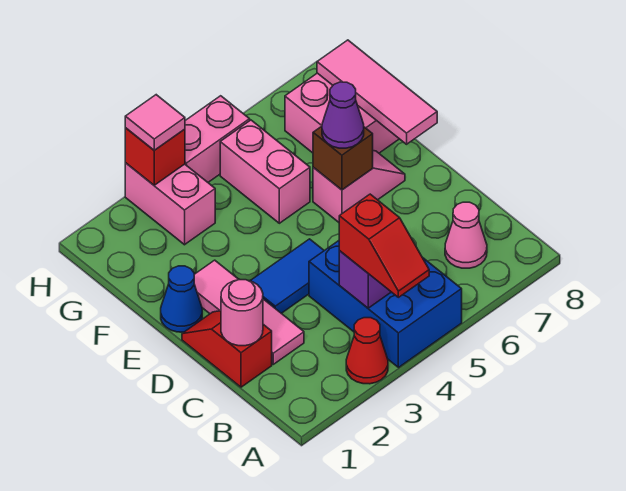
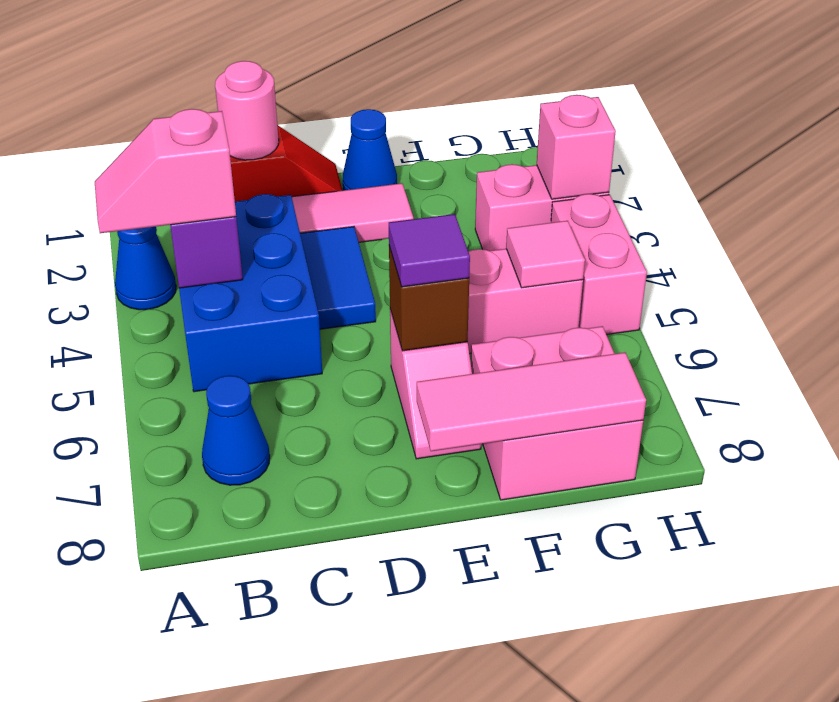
red 1x1 cone [346,318,388,384] -> blue 1x1 cone [115,227,176,310]
blue 2x3 brick [309,241,462,368] -> blue 2x3 brick turned to [179,194,322,392]
red 1x2 slope [339,194,429,297] -> pink 1x2 slope [95,109,236,233]
pink 1x1 cone [445,202,487,268] -> blue 1x1 cone [202,375,270,485]
purple 1x1 cone [322,82,364,148] -> purple 1x1 tile [389,214,470,287]
red 1x1 brick [125,128,185,185] -> pink 1x1 brick [537,95,616,199]
pink 1x1 tile [125,95,185,150] -> pink 1x1 tile moved to [506,221,585,288]

